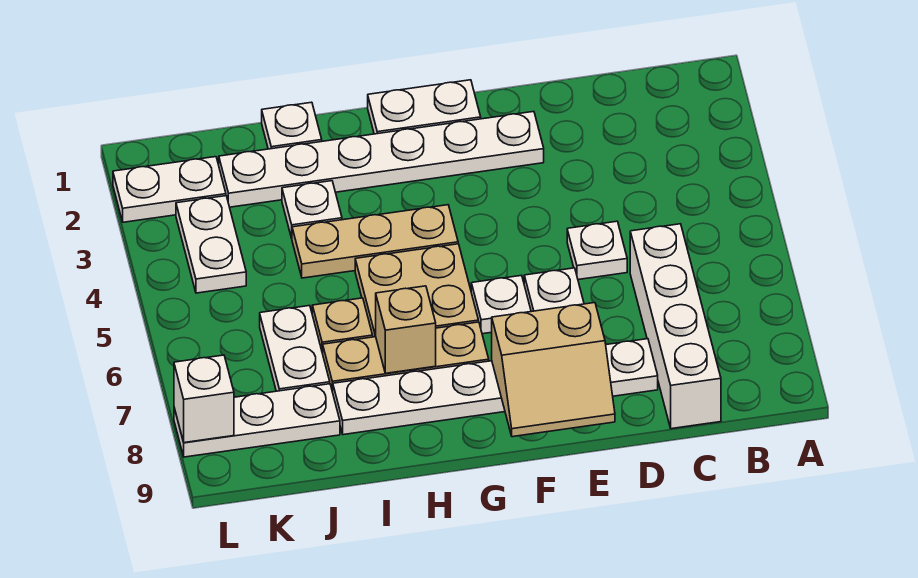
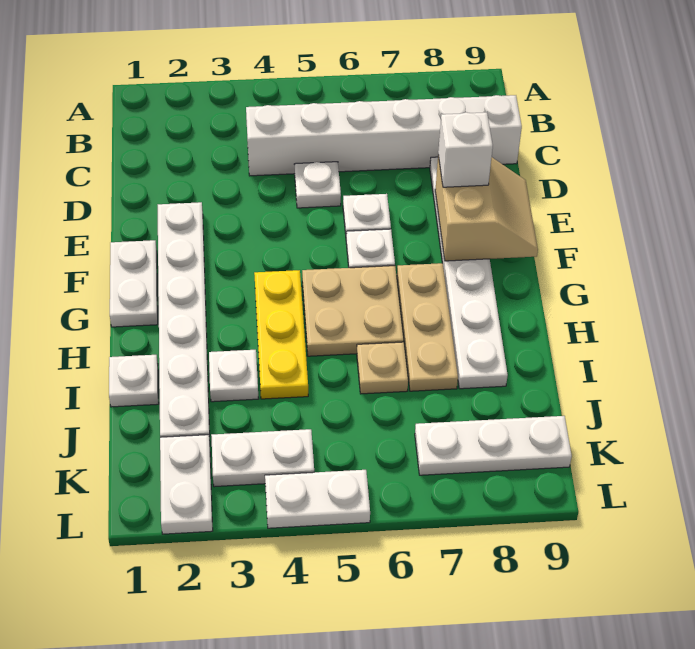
white 1x4 brick [630,224,721,429] -> white 1x6 brick [246,95,522,176]
tan 1x3 plate [292,205,458,278] -> yellow 1x3 plate [254,270,308,399]
tan 1x1 brick [376,286,436,373] -> none
white 1x2 plate [260,306,330,391] -> white 1x2 plate moved to [265,470,370,528]
white 1x3 plate [174,384,340,457] -> white 1x3 plate turned to [415,416,572,475]
white 1x1 brick [174,355,234,443] -> white 1x1 brick moved to [438,112,493,187]

